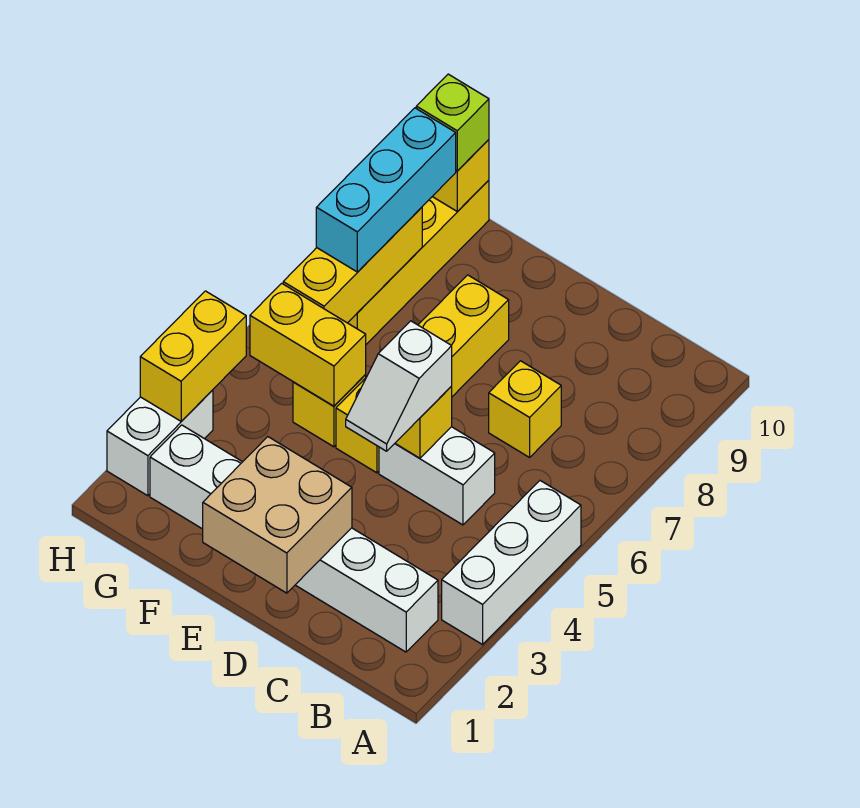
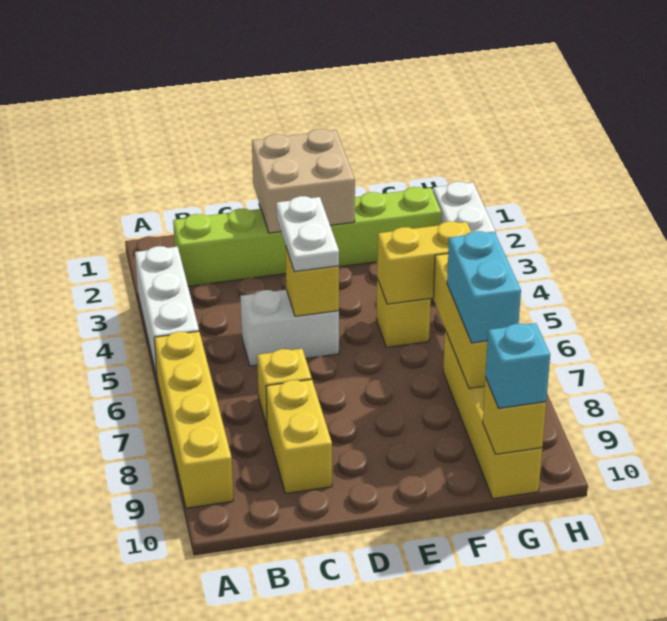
white 1x6 brick [150,425,438,652] -> lime 1x6 brick [173,187,441,286]
white 1x2 slope [346,321,452,451] -> white 1x2 plate [276,196,339,272]
yellow 1x4 brick [336,275,509,473] -> yellow 1x4 brick moved to [154,331,233,508]
cyan 1x3 brick [316,108,456,272] -> cyan 1x2 brick [447,231,521,343]
lime 1x1 brick [416,74,489,171] -> cyan 1x1 brick [485,323,550,408]
yellow 1x2 brick [140,291,246,421] -> yellow 1x2 brick moved to [266,379,332,494]

